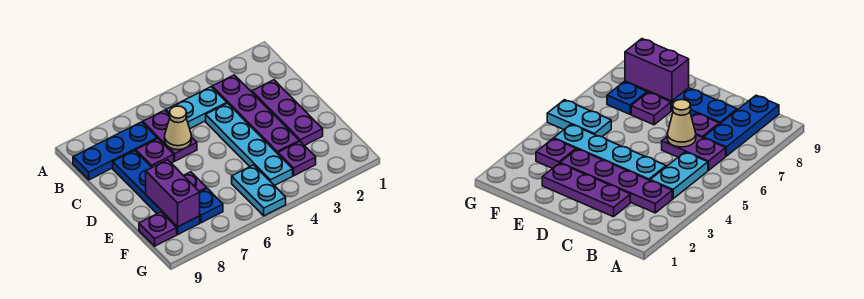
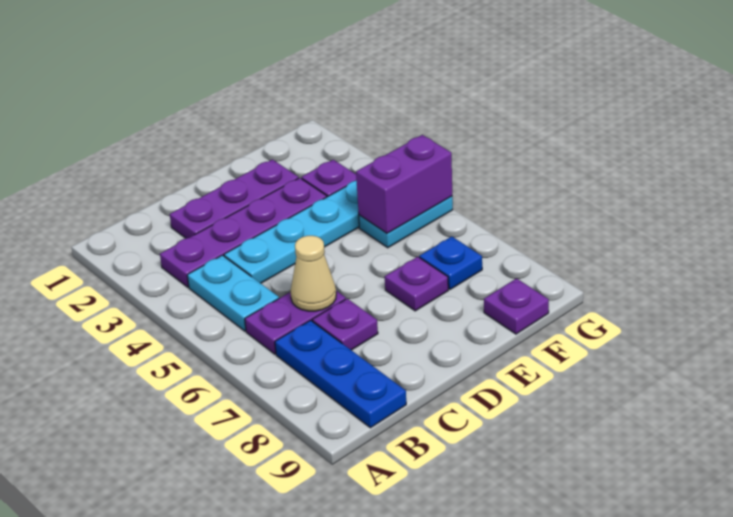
blue 1x4 plate [113,150,200,234] -> none
purple 1x2 brick [146,160,200,227] -> purple 1x2 brick moved to [356,135,452,233]

